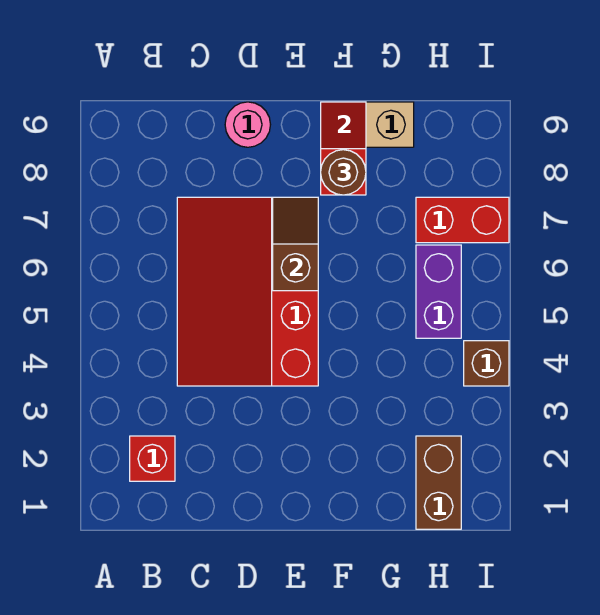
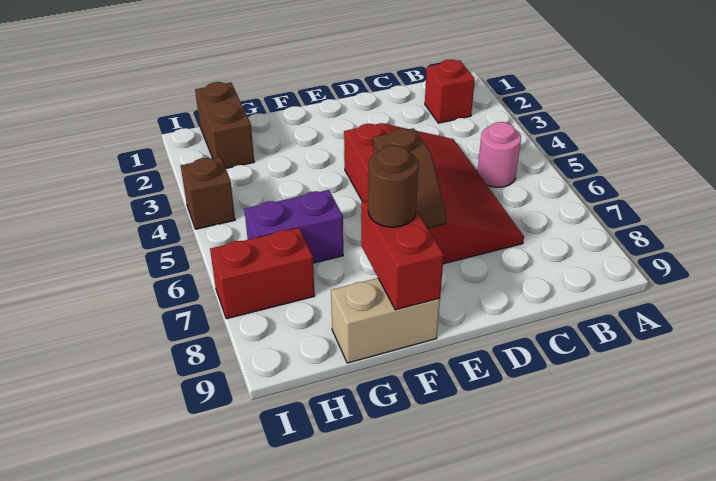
pink 1x1 round brick [225,102,271,147] -> pink 1x1 round brick moved to [477,122,521,187]
red 1x2 slope [321,102,366,195] -> red 1x2 brick [361,201,444,310]
purple 1x2 brick [416,245,461,338] -> purple 1x2 brick turned to [244,190,343,263]

